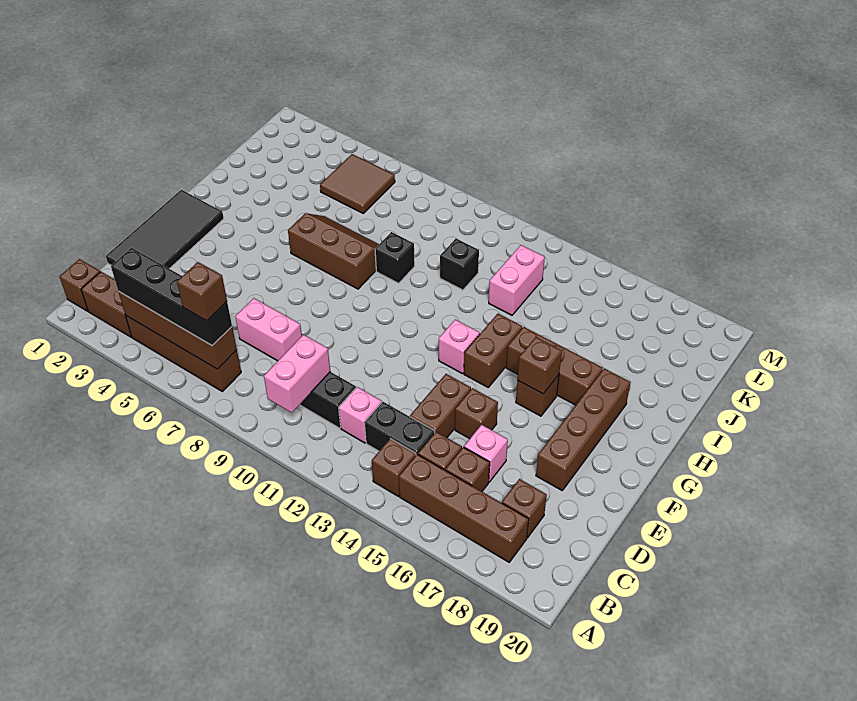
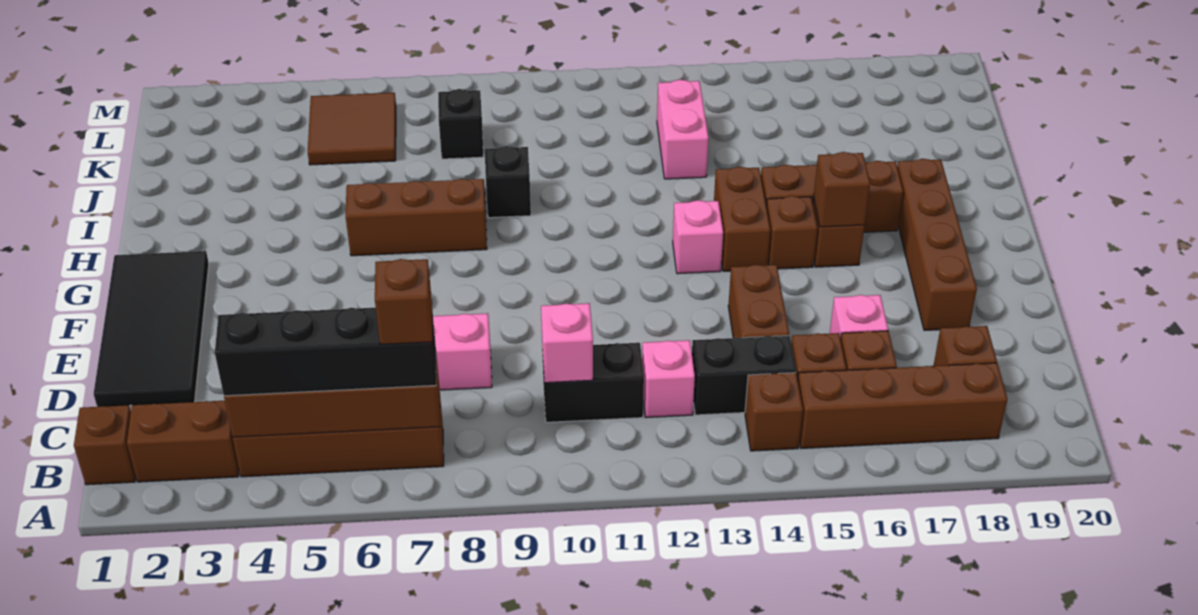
pink 1x2 brick [264,335,330,413] -> pink 1x1 brick [541,303,593,383]
brown 1x1 brick [455,388,498,439] -> brown 1x1 brick moved to [766,196,818,269]
black 1x1 brick [440,239,479,290] -> black 1x1 brick moved to [438,89,484,159]

